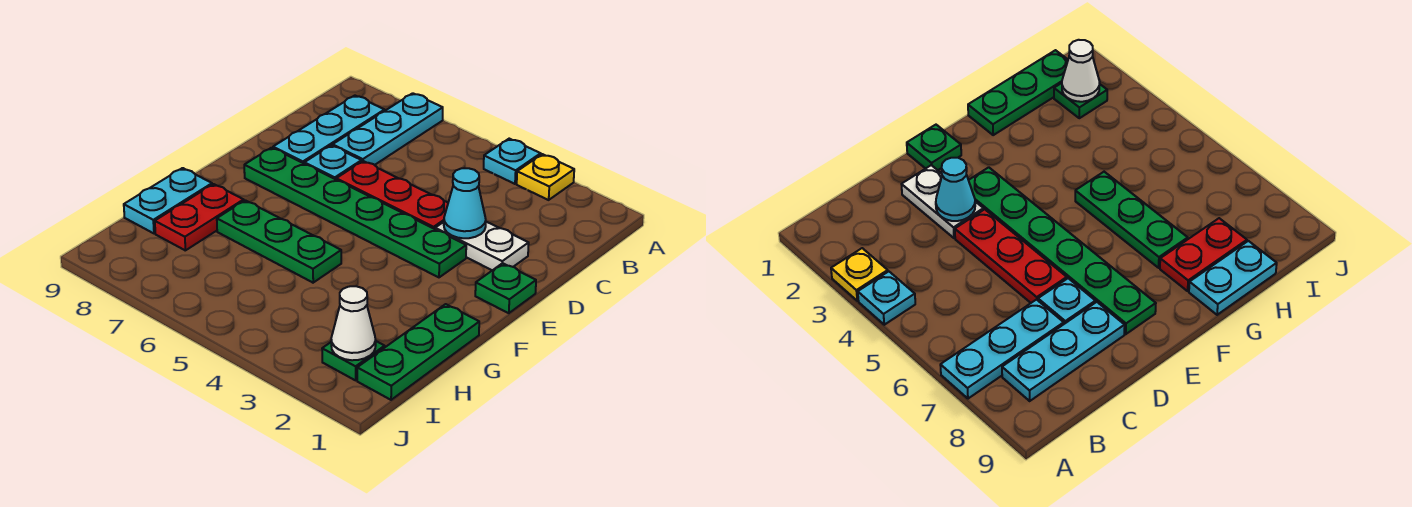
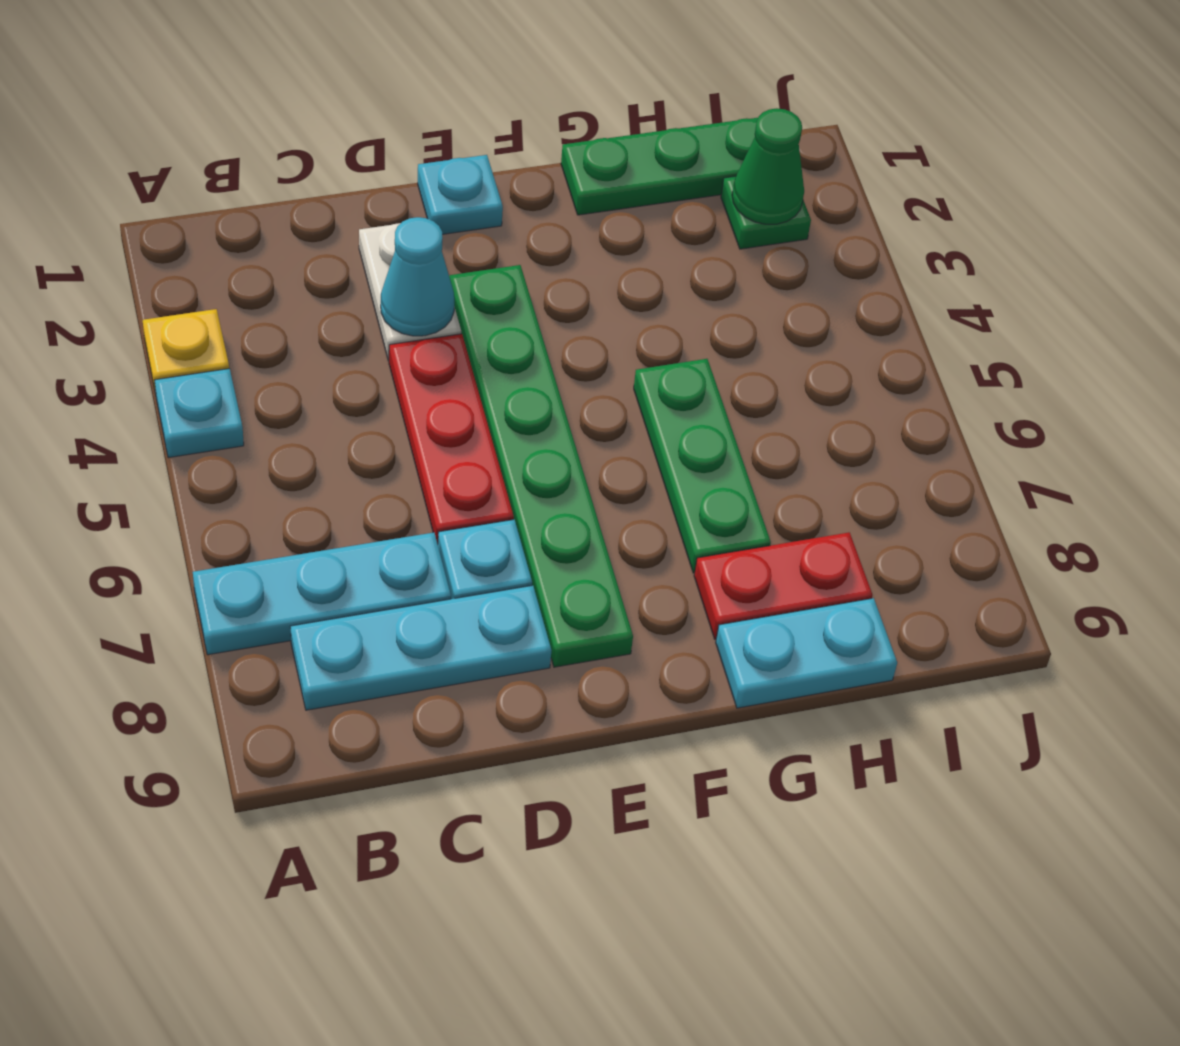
green 1x1 plate [475,263,536,313] -> cyan 1x1 plate [418,155,503,234]
white 1x1 cone [331,286,376,360] -> green 1x1 cone [732,108,804,224]

